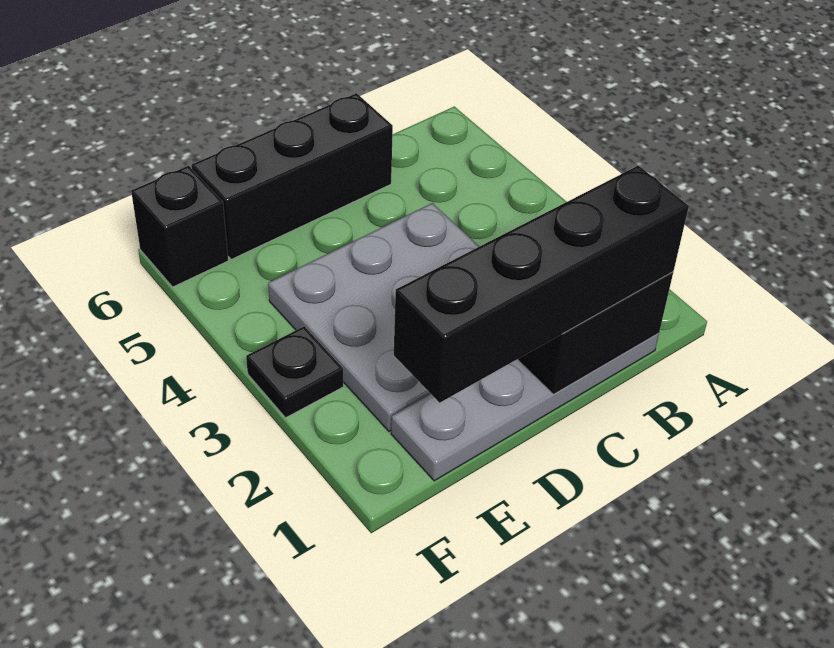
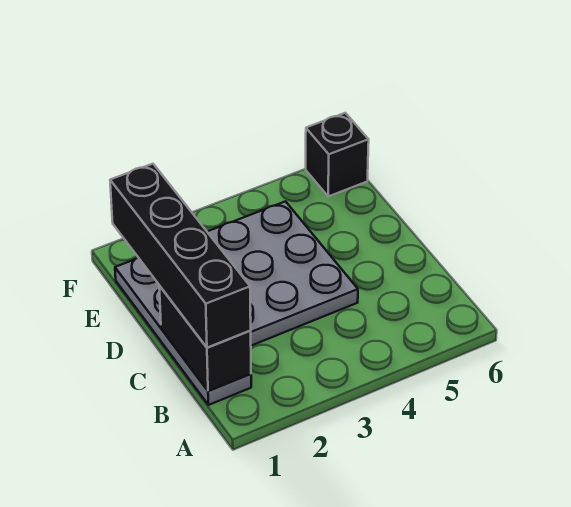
black 1x3 brick [192,93,393,259] -> none
black 1x1 plate [246,326,344,418] -> none

